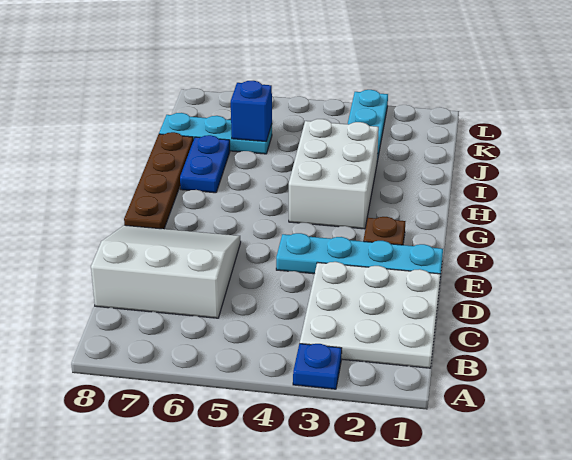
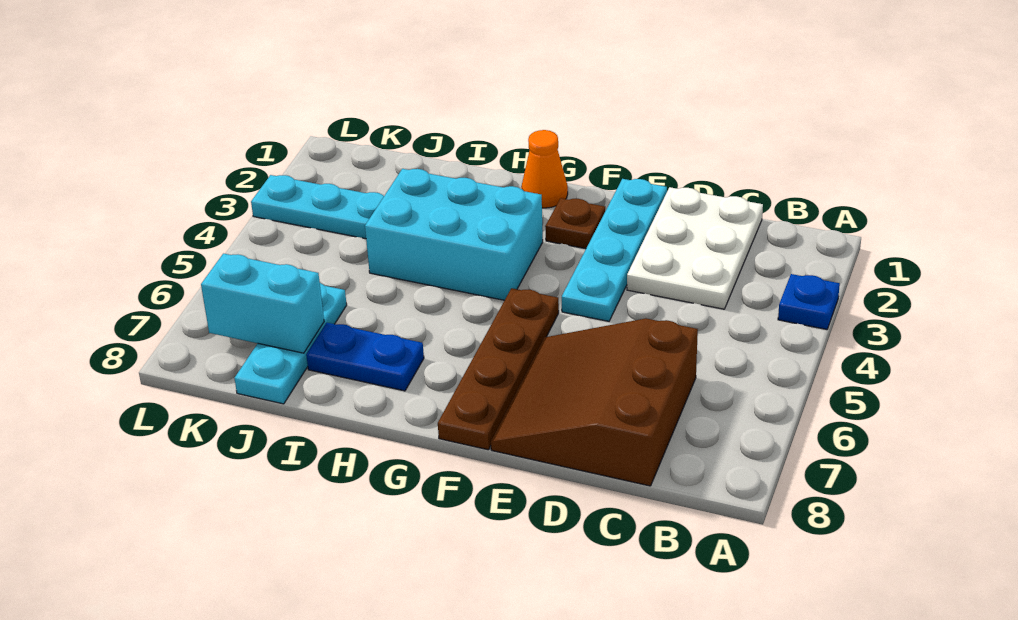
white 3x3 plate [300,262,440,368] -> white 2x3 plate [627,187,763,309]
white 3x3 slope [91,225,241,318] -> brown 3x3 slope [491,319,698,486]
brown 1x4 plate [124,132,193,229] -> brown 1x4 plate turned to [438,288,559,450]
none -> orange 1x1 cone [521,130,568,208]
white 2x3 brick [289,119,379,229] -> cyan 2x3 brick [365,169,543,300]
blue 1x1 brick [231,81,272,141] -> none
none -> cyan 1x2 brick [201,254,324,353]

